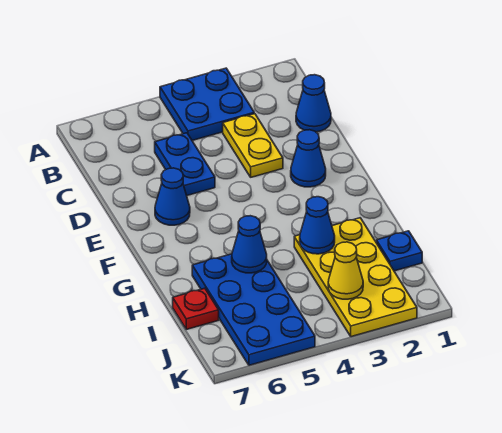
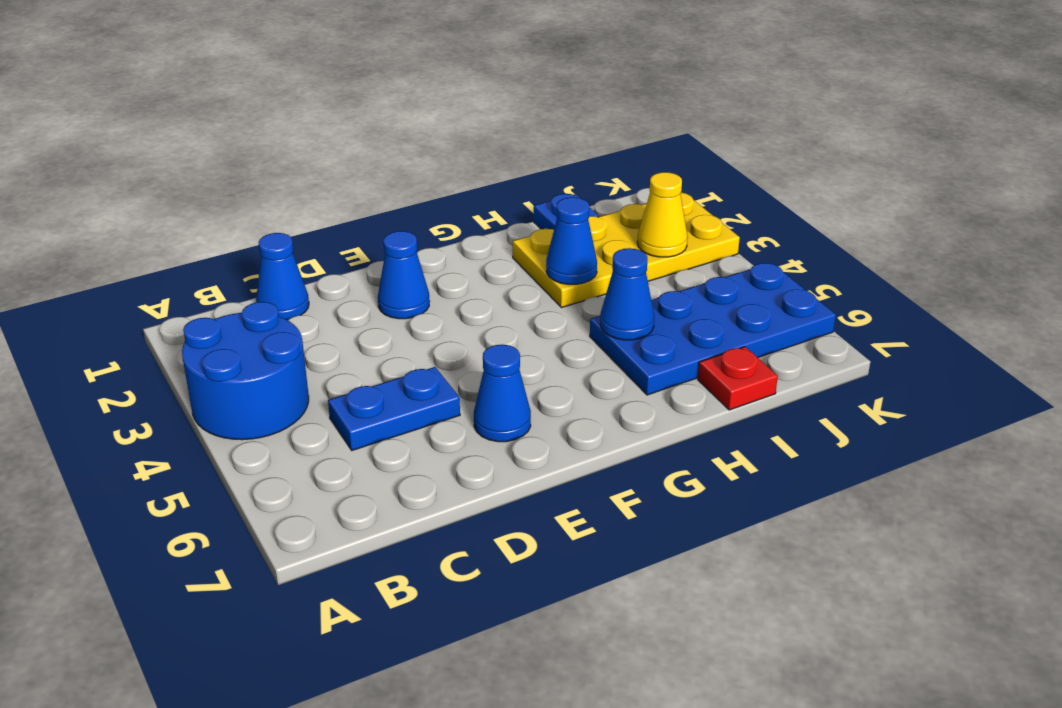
blue 2x2 plate [160,68,254,140] -> blue 2x2 round brick [182,302,309,440]
yellow 1x2 plate [223,114,283,177] -> none

